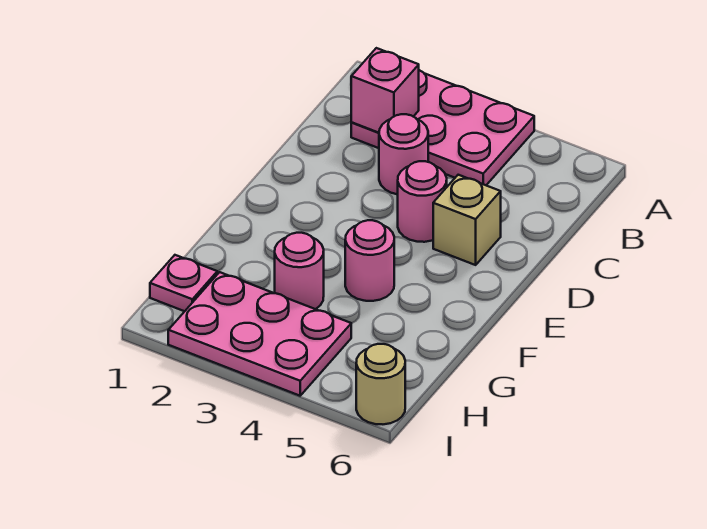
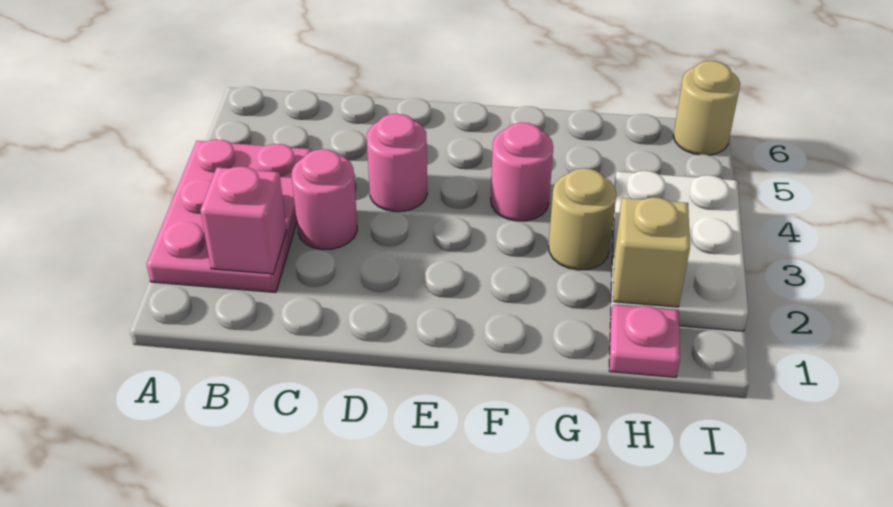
tan 1x1 brick [433,175,501,265] -> tan 1x1 brick moved to [613,197,690,307]
pink 1x1 round brick [275,233,324,309] -> tan 1x1 round brick [549,168,616,270]
pink 2x3 plate [168,272,351,396] -> white 2x3 plate [611,171,748,331]

